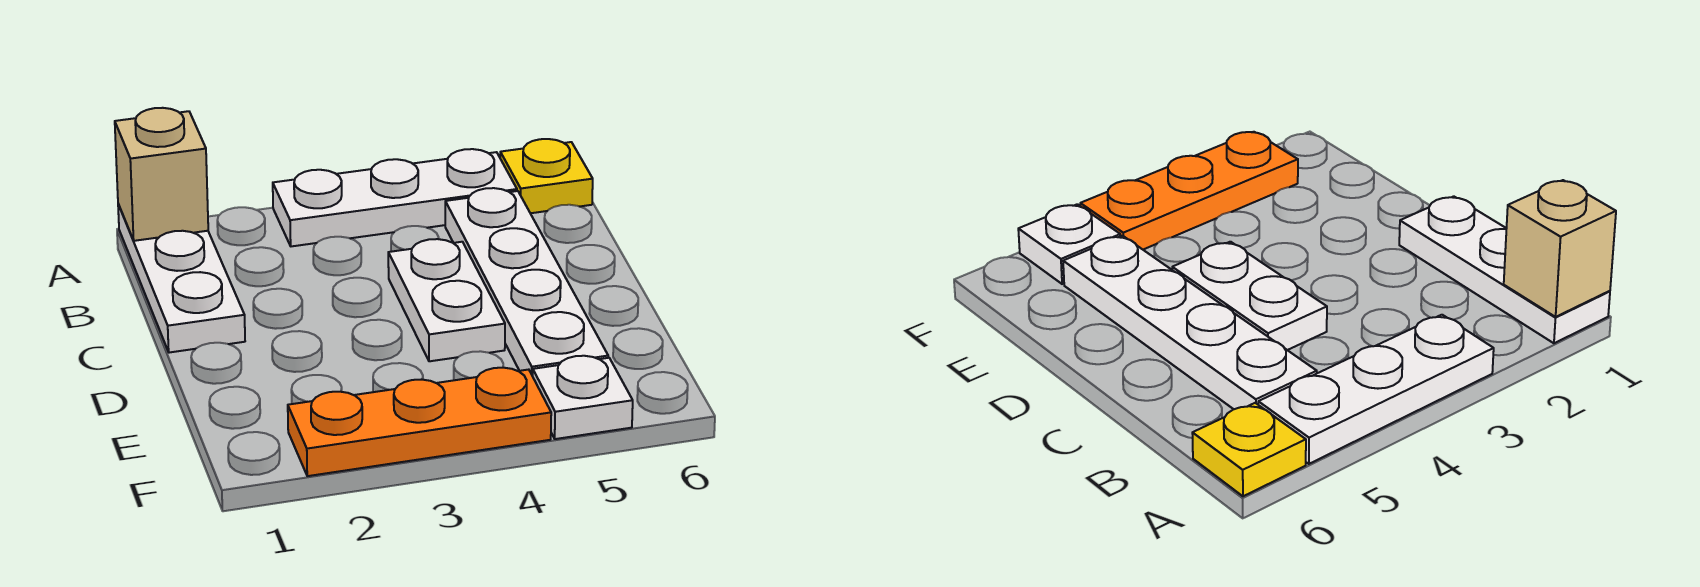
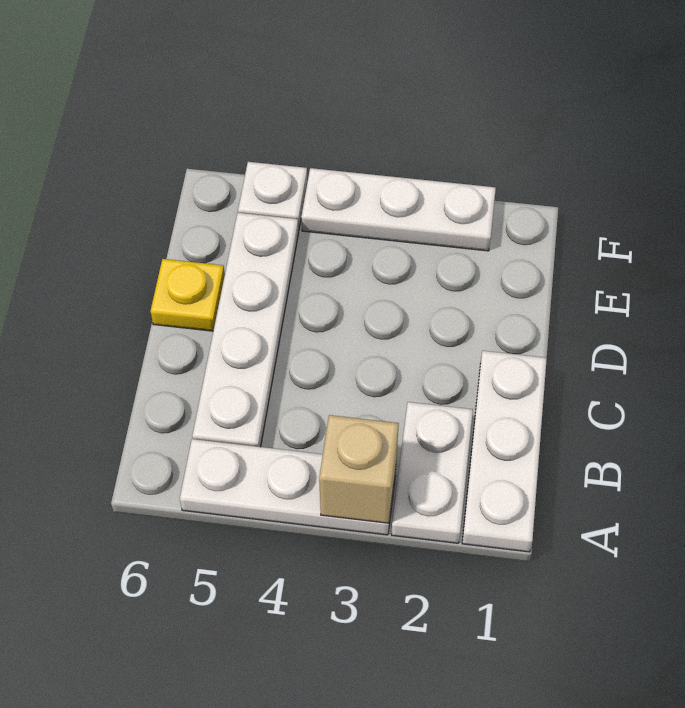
tan 1x1 brick [115,108,208,241] -> tan 1x1 brick moved to [319,415,399,523]
yellow 1x1 plate [500,139,593,213] -> yellow 1x1 plate moved to [150,259,225,331]
white 1x2 plate [388,239,505,361] -> white 1x2 plate moved to [391,402,473,543]
orange 1x3 plate [288,368,551,476] -> white 1x3 plate [301,168,496,251]

